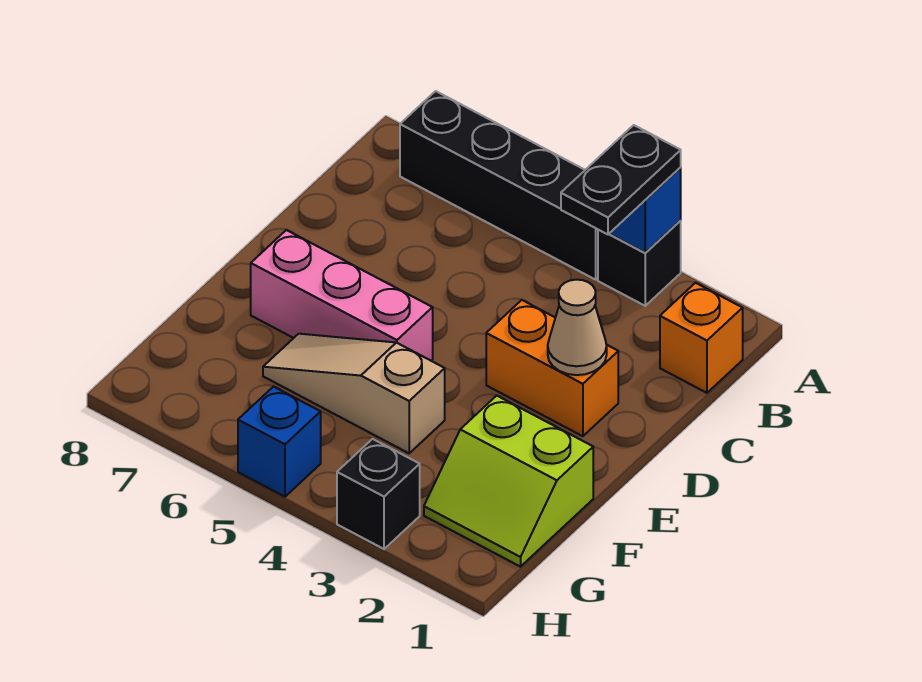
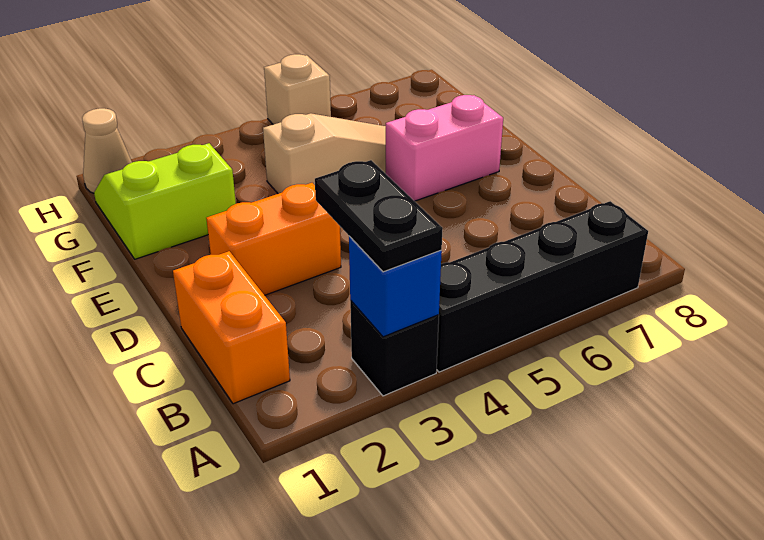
orange 1x1 brick [660,283,743,393] -> orange 1x2 brick [173,251,290,404]
tan 1x1 cone [548,280,607,375] -> tan 1x1 cone moved to [82,108,132,193]
pink 1x3 brick [251,230,433,361] -> pink 1x2 brick [386,95,503,201]
black 1x1 brick [337,439,420,549] -> none
blue 1x1 brick [238,386,321,497] -> tan 1x1 brick [264,54,331,124]

